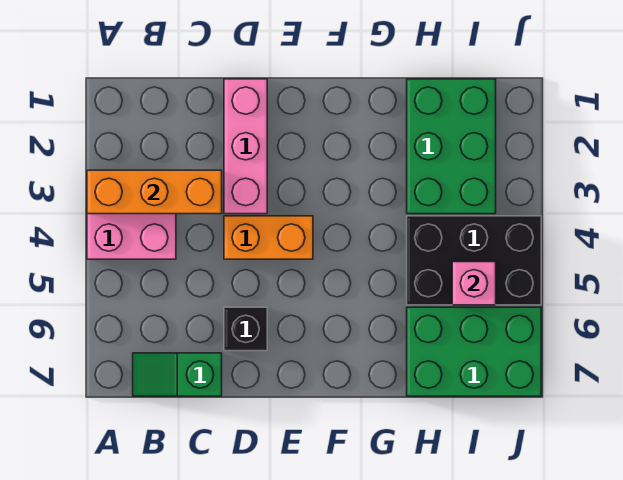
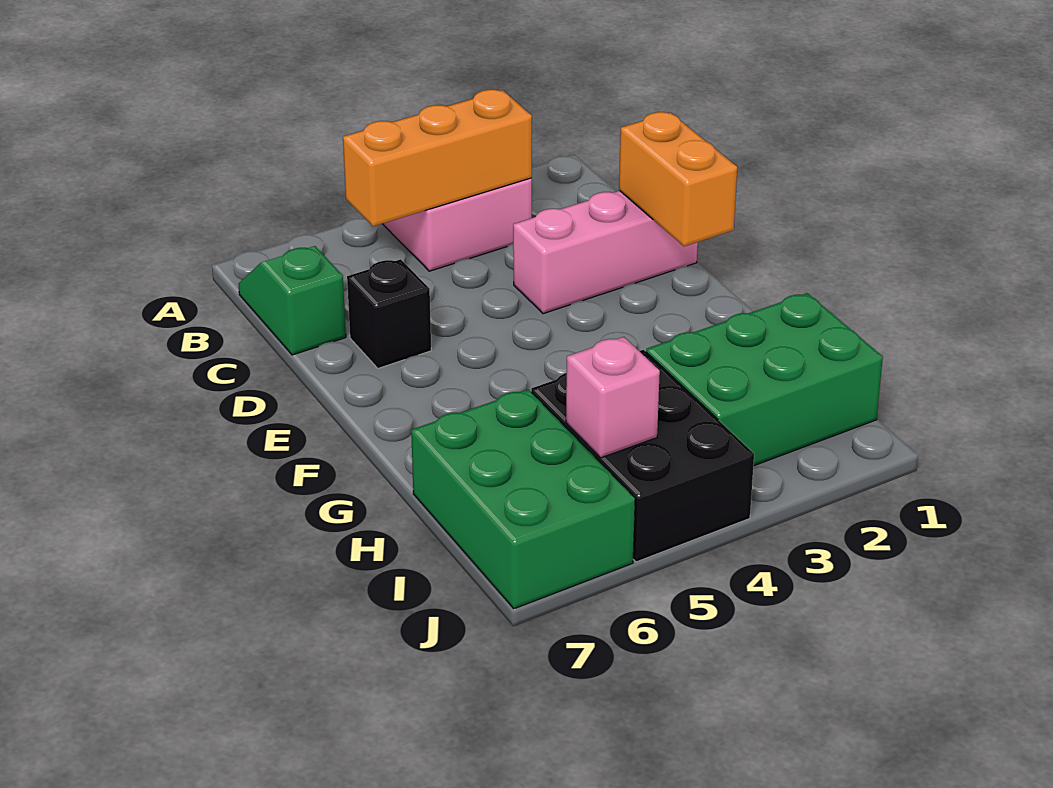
orange 1x3 brick [87,170,222,214] -> orange 1x3 brick turned to [343,90,532,226]
orange 1x2 brick [224,216,313,259] -> orange 1x2 brick moved to [619,112,737,246]

